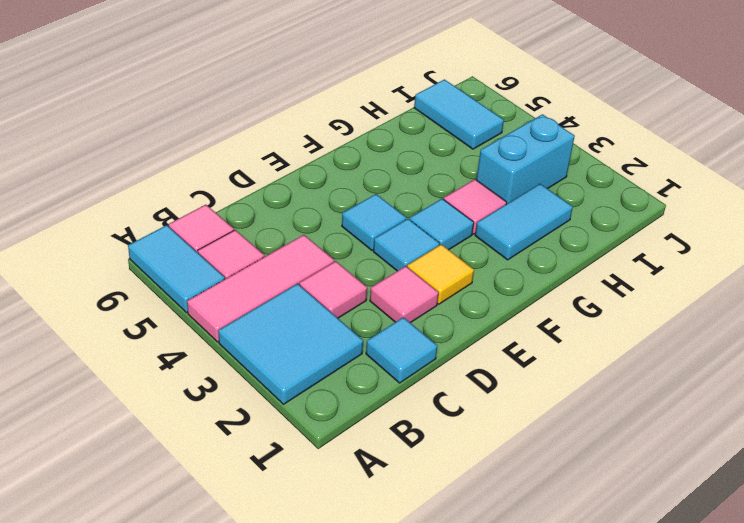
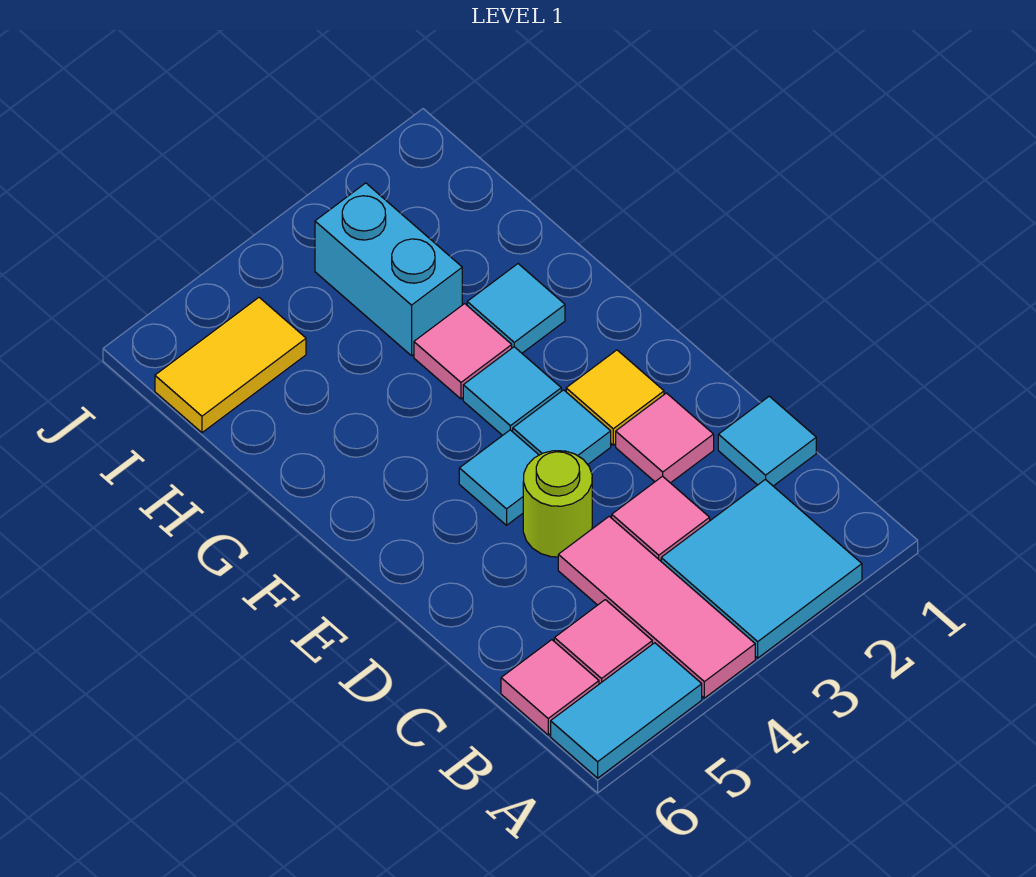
none -> lime 1x1 round brick [523,451,592,557]
cyan 1x2 tile [475,184,573,260] -> cyan 1x1 tile [467,264,565,353]
cyan 1x2 tile [414,80,504,149] -> yellow 1x2 tile [155,298,306,433]

